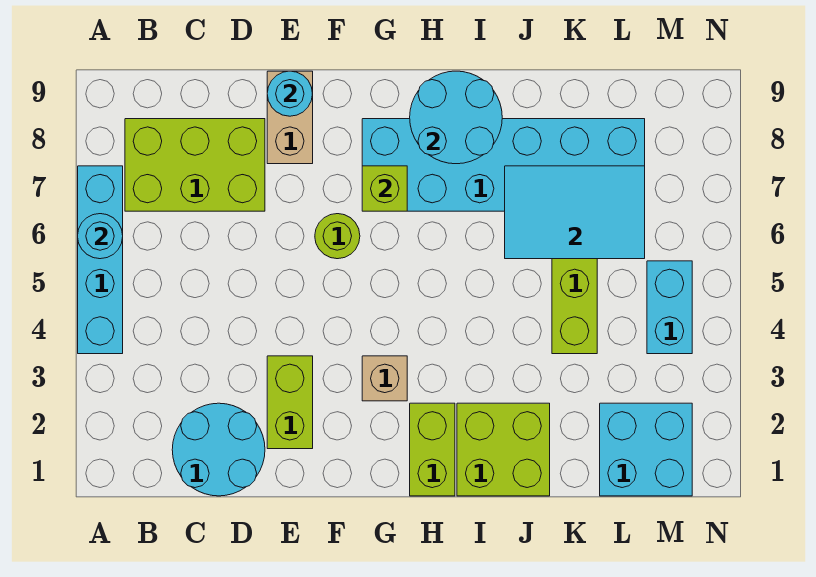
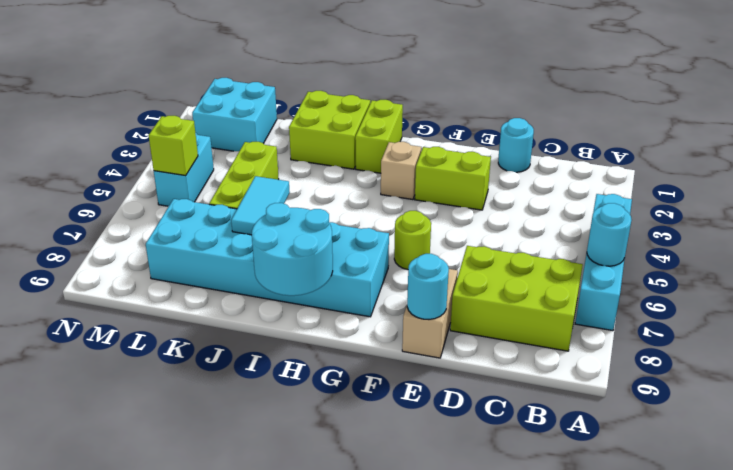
cyan 2x2 round brick [172,403,265,496] -> cyan 1x1 round brick [498,118,534,172]
lime 1x2 brick [267,356,313,449] -> lime 1x2 brick turned to [415,147,491,210]
lime 1x1 brick [362,166,407,211] -> lime 1x1 brick moved to [149,116,198,176]
cyan 2x3 tile [505,166,645,259] -> cyan 1x2 tile [231,176,290,235]

